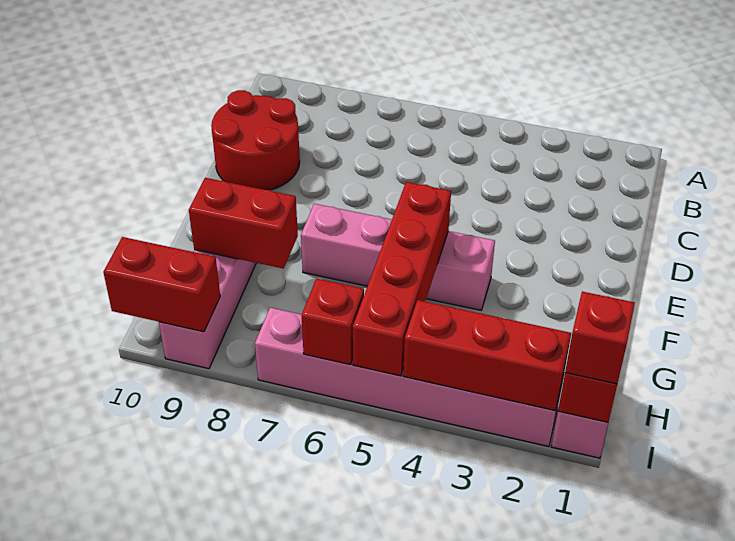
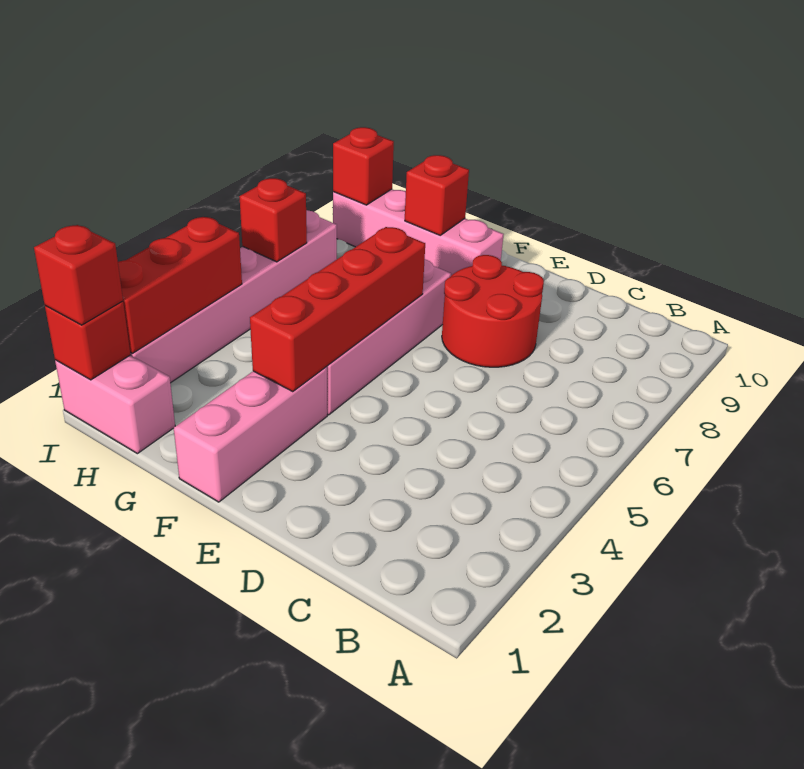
red 2x2 round brick [211,90,300,190] -> red 2x2 round brick moved to [442,255,544,367]
none -> pink 1x3 brick [174,367,327,502]
red 1x4 brick [353,182,451,376] -> red 1x4 brick turned to [250,227,425,392]
red 1x2 brick [189,178,298,269] -> red 1x1 brick [405,155,469,235]
red 1x2 brick [103,237,220,332] -> red 1x1 brick [333,127,394,205]

